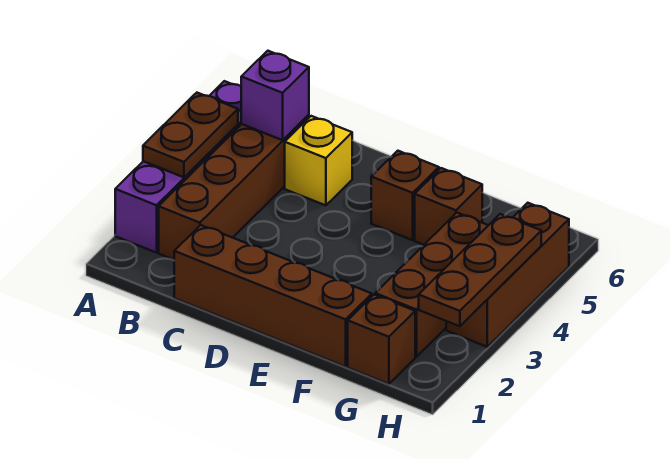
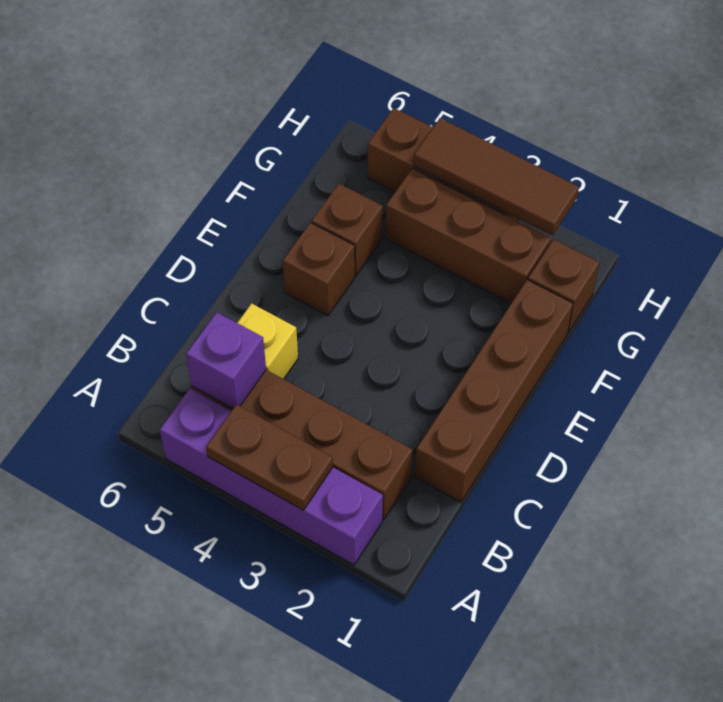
brown 1x3 plate [419,214,541,326] -> brown 1x3 tile [414,118,579,235]

